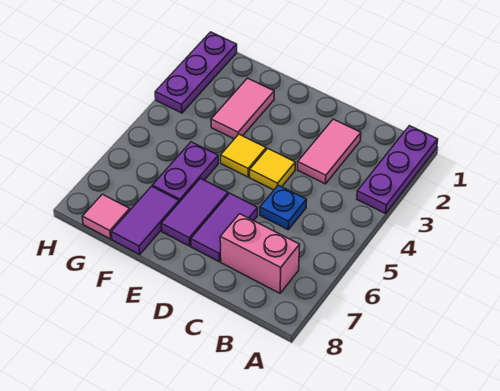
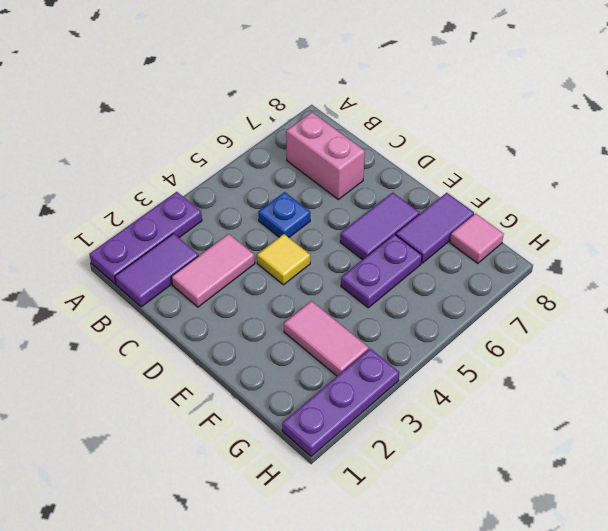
purple 1x2 tile [191,193,258,262] -> purple 1x2 tile moved to [115,234,199,307]
yellow 1x1 tile [221,134,266,177] -> none
pink 1x2 tile [211,78,274,139] -> pink 1x2 tile turned to [284,301,369,376]

